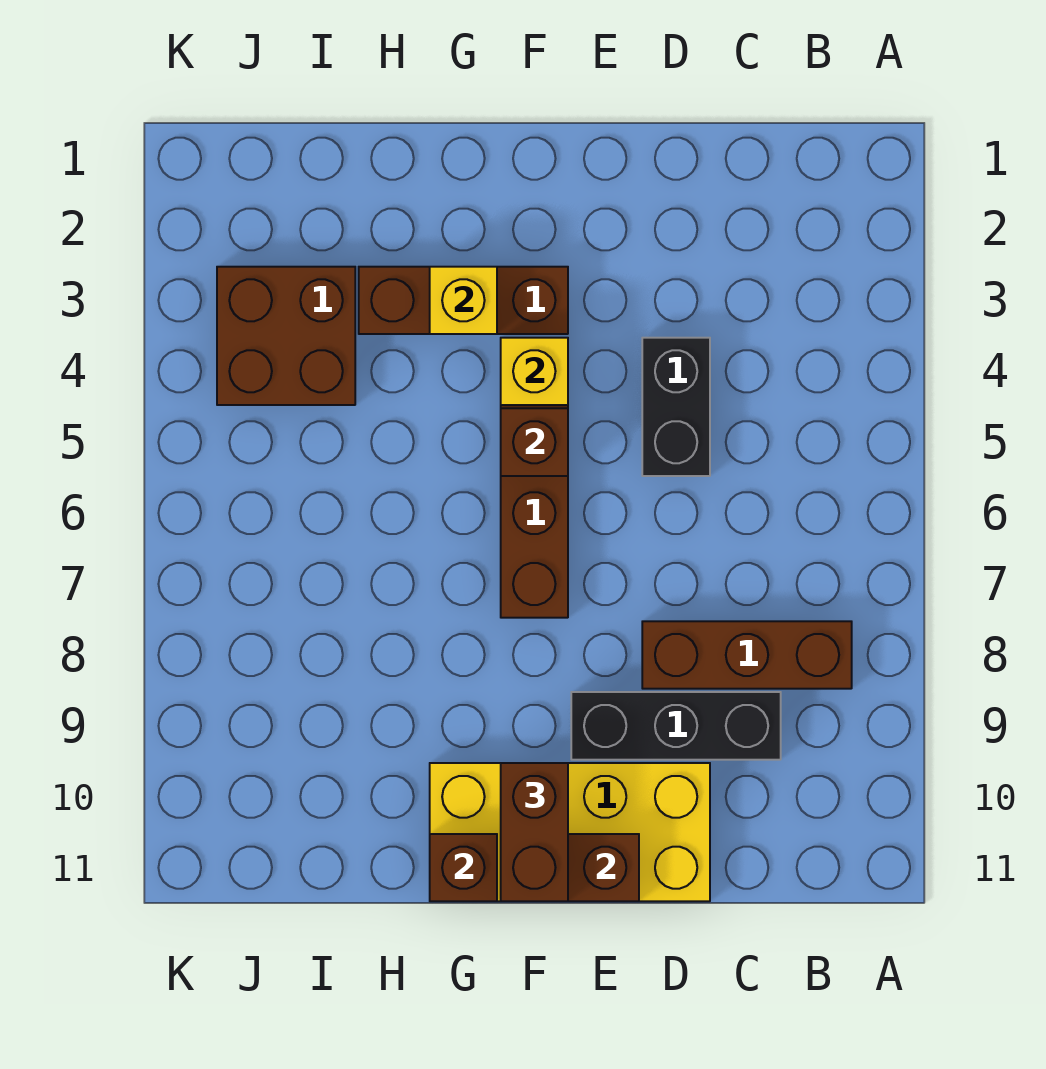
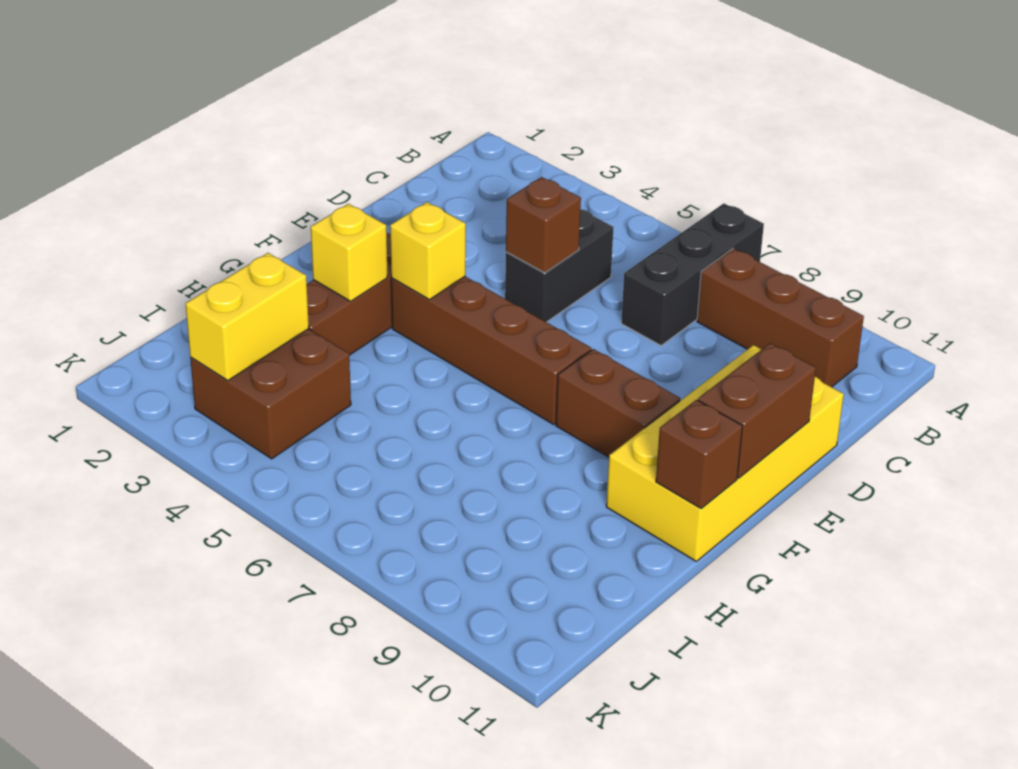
brown 1x3 brick [642,621,852,689] -> brown 1x3 brick turned to [697,248,864,387]
black 1x3 brick [571,692,781,760] -> black 1x3 brick moved to [621,203,764,346]
black 1x2 brick [642,338,710,476] -> black 1x2 brick turned to [505,209,614,322]
brown 1x1 brick [501,408,568,476] -> brown 1x1 brick moved to [506,177,581,273]
brown 1x2 brick [501,763,568,901] -> brown 1x2 brick moved to [556,349,680,457]
none -> yellow 1x2 brick [185,253,309,381]

